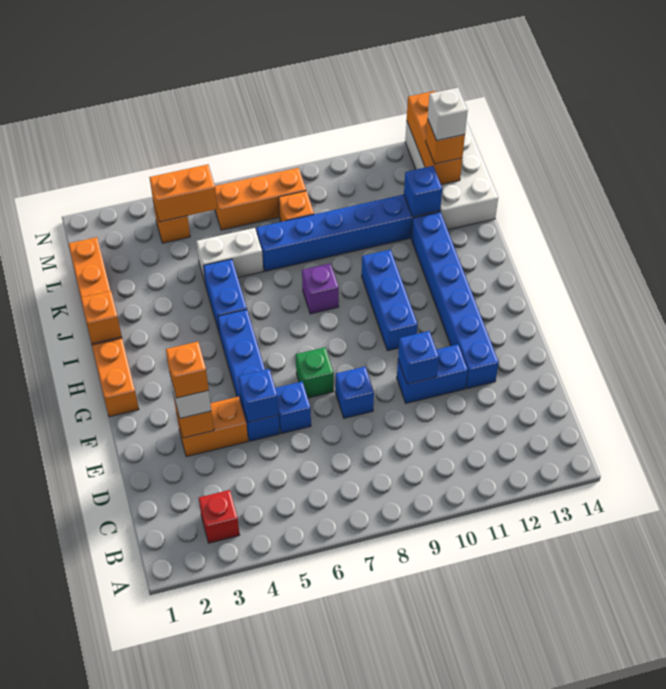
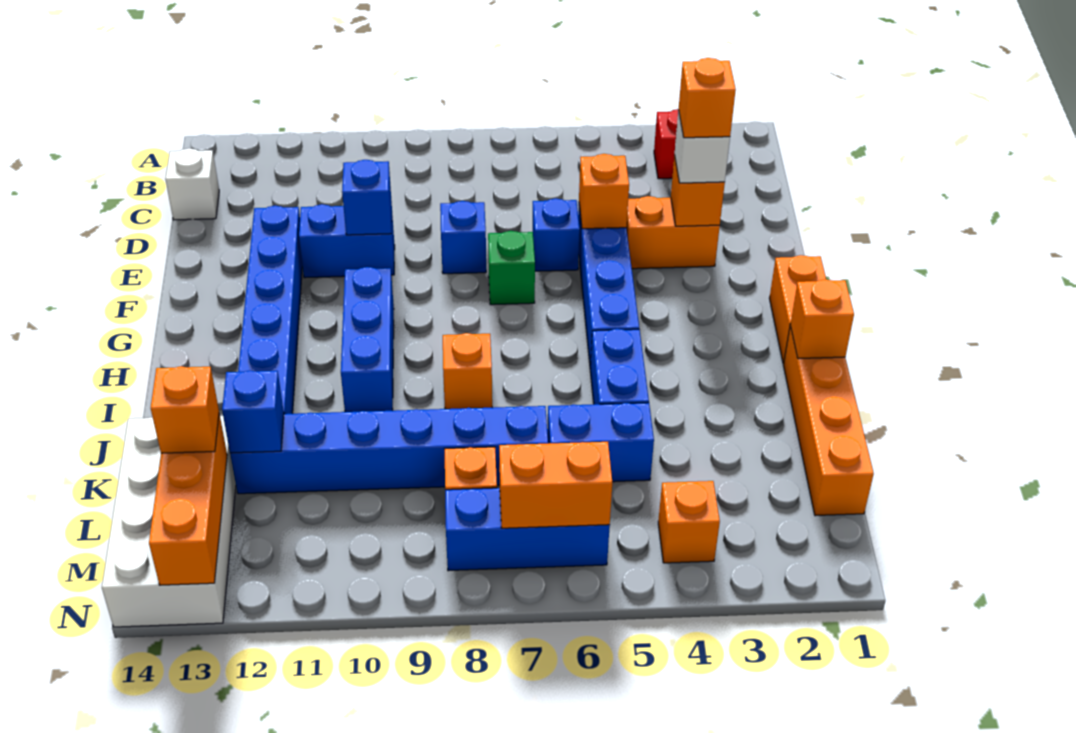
blue 1x1 brick [239,369,279,422] -> orange 1x1 brick [579,154,629,229]
purple 1x1 brick [302,263,339,314] -> orange 1x1 brick [443,333,492,409]
white 1x2 brick [196,228,263,285] -> blue 1x2 brick [547,403,654,482]
white 1x1 brick [428,88,468,140] -> white 1x1 brick moved to [165,148,219,220]
orange 1x2 brick [149,164,217,222] -> orange 1x2 brick moved to [499,442,612,528]
orange 1x3 brick [215,168,306,230] -> blue 1x3 brick [445,488,610,571]

